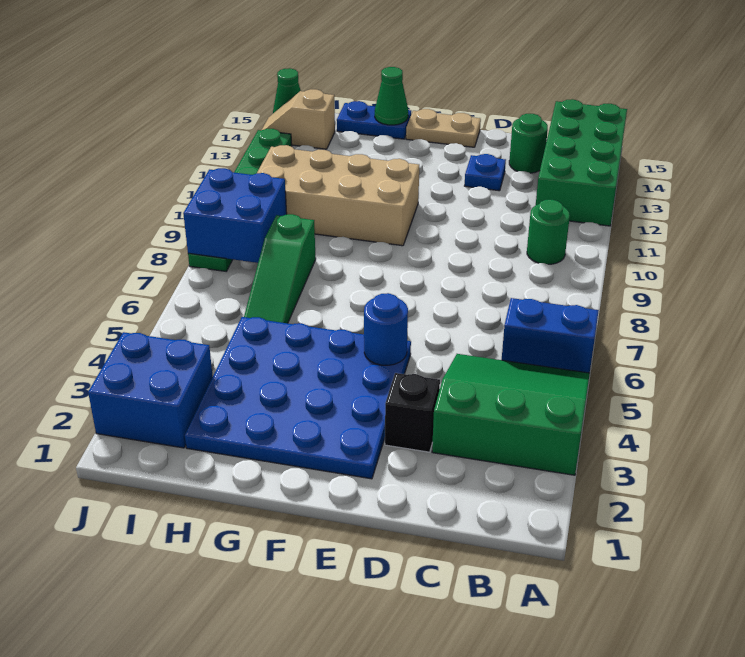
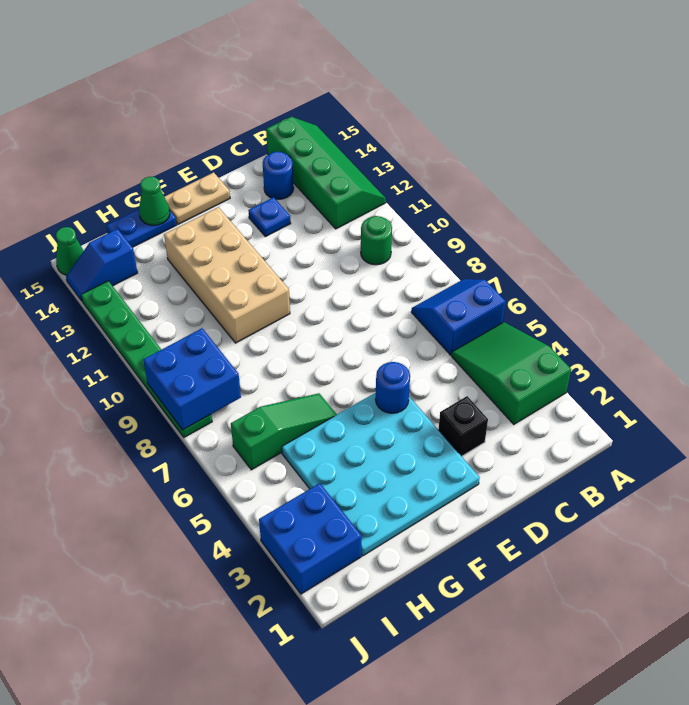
green 3x3 slope [432,354,590,475] -> green 2x3 slope [451,322,571,424]
green 2x4 brick [536,99,627,226] -> green 2x4 slope [266,117,386,229]
green 1x1 round brick [509,114,548,173] -> blue 1x1 round brick [263,151,294,199]
blue 4x4 plate [185,317,411,479] -> cyan 4x4 plate [282,393,480,556]
tan 2x4 brick [257,145,419,246] -> tan 2x4 brick turned to [164,207,290,343]
green 1x3 slope [244,214,316,323] -> green 1x3 slope turned to [231,393,337,470]
tan 1x2 slope [262,89,335,149] -> blue 1x2 slope [66,229,138,301]

